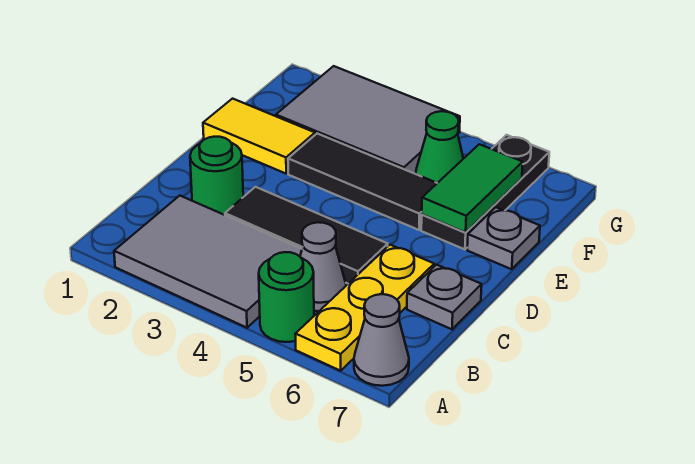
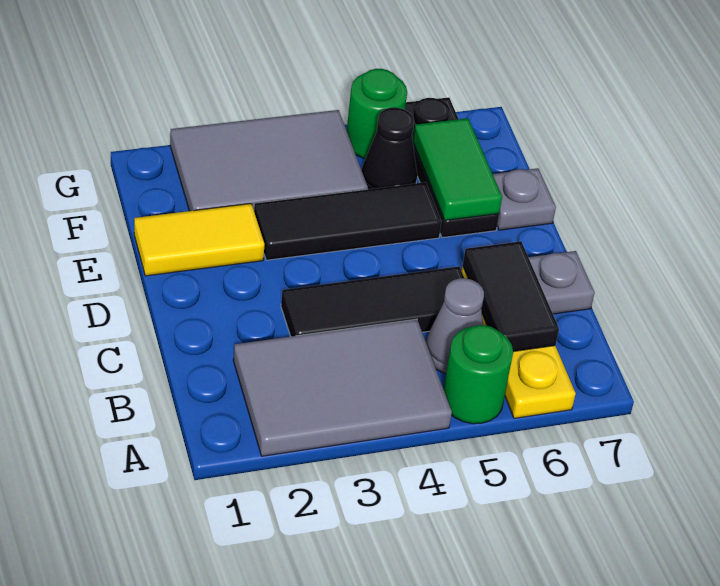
grey 1x1 cone [354,294,409,386] -> none
none -> black 1x2 tile [463,241,559,352]
green 1x1 round brick [190,137,243,215] -> green 1x1 round brick moved to [347,69,407,159]
green 1x1 cone [416,111,463,183] -> black 1x1 cone [362,108,417,189]

